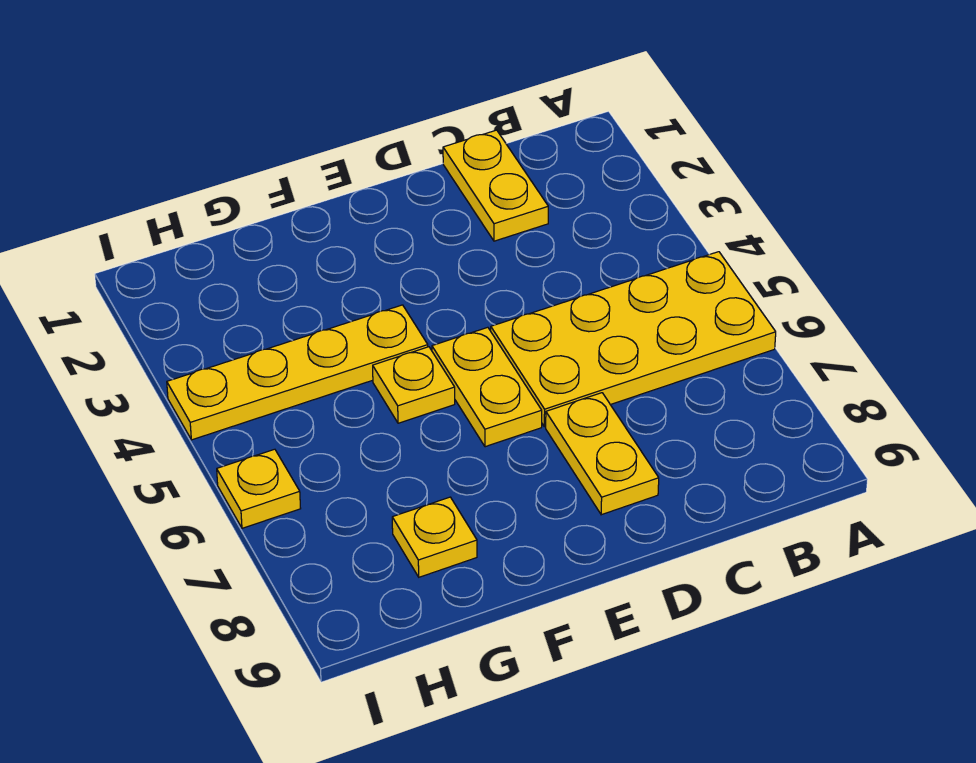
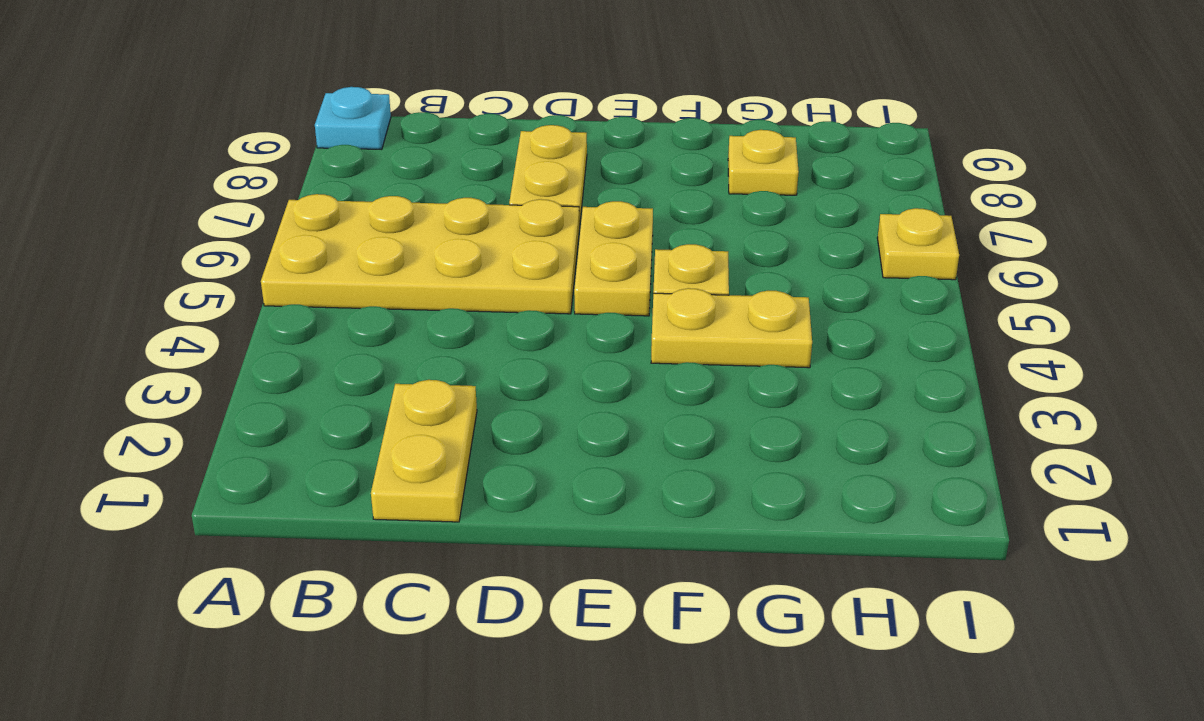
none -> cyan 1x1 plate [315,87,391,149]
yellow 1x4 plate [167,305,428,440] -> yellow 1x2 plate [651,288,812,368]

